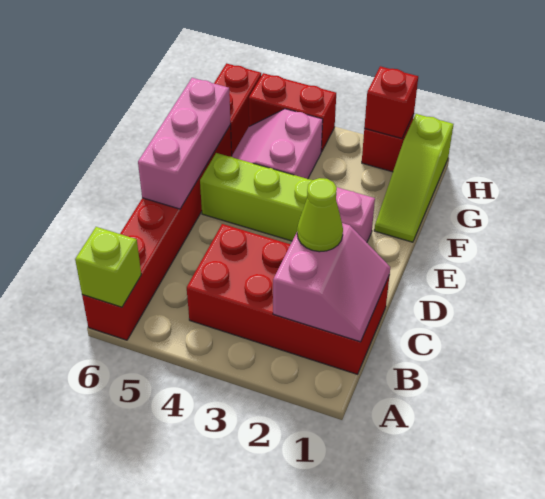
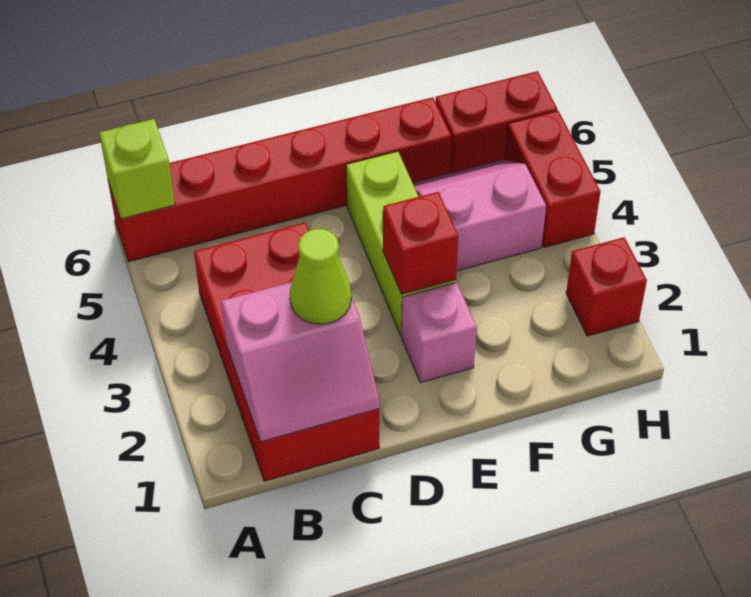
pink 1x3 brick [138,78,230,209] -> none
lime 1x3 slope [374,114,453,242] -> none
red 1x1 brick [364,66,418,138] -> red 1x1 brick moved to [383,192,458,294]

